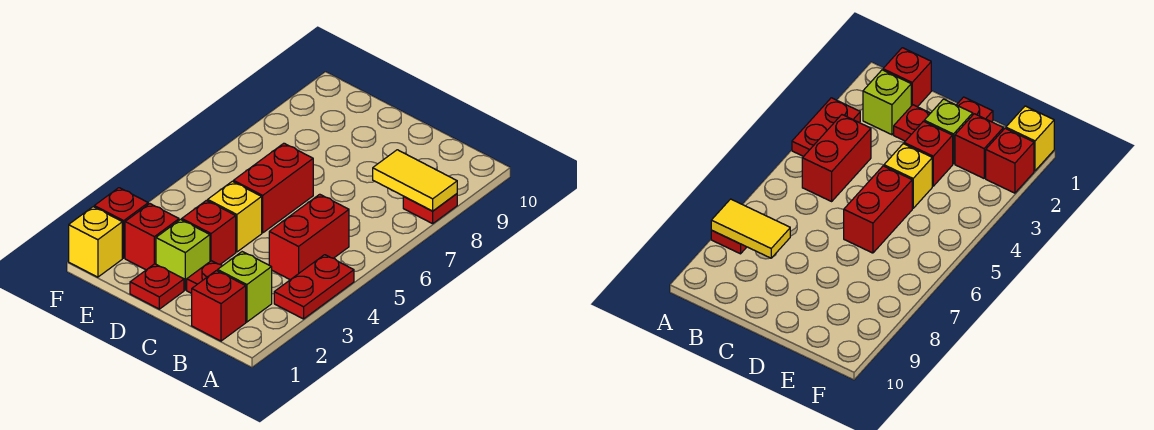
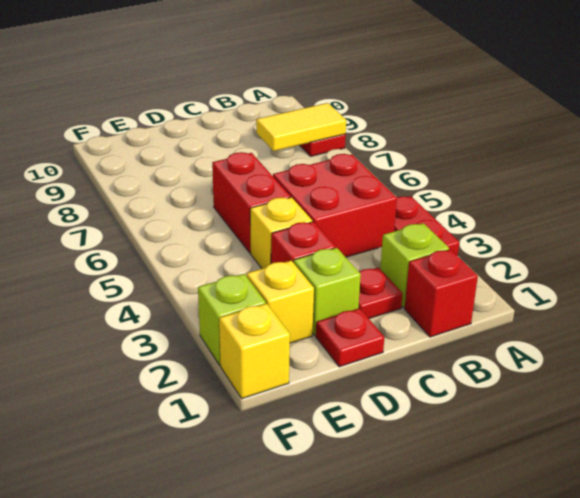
red 1x2 brick [269,194,349,280] -> red 2x2 brick [273,154,397,257]
red 1x1 brick [125,204,179,270] -> yellow 1x1 brick [247,261,314,343]
red 1x1 brick [94,188,148,258] -> lime 1x1 brick [198,274,266,365]

